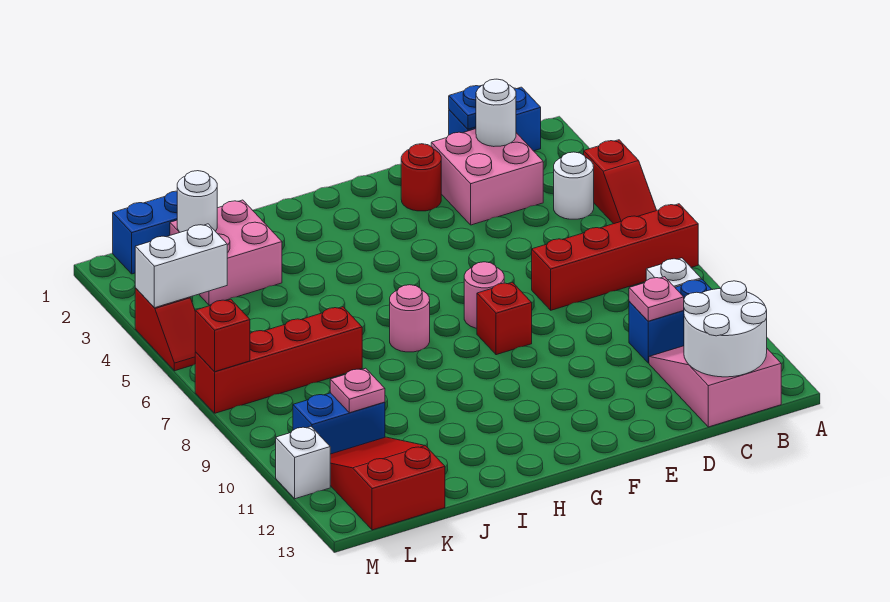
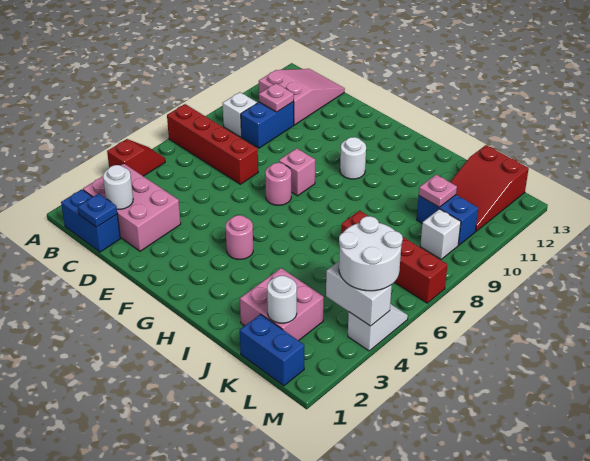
white 1x1 round brick [554,152,594,219] -> white 1x1 round brick moved to [340,137,366,179]
blue 1x2 brick [629,279,712,363] -> blue 1x2 brick turned to [241,102,294,148]
pink 2x3 slope [649,346,781,427] -> pink 2x3 slope turned to [259,69,345,125]
white 2x2 round brick [684,281,767,377] -> white 2x2 round brick moved to [339,216,403,291]
pink 2x2 brick [431,129,543,225] -> pink 2x3 brick [83,164,181,251]
red 1x1 round brick [401,144,441,211] -> none
red 1x1 brick [477,282,532,355] -> pink 1x1 brick [279,148,315,196]
pink 1x1 round brick [390,285,430,352] -> pink 1x1 round brick moved to [226,215,253,260]
red 1x2 slope [135,288,195,371] -> white 1x2 slope [348,304,408,351]
red 1x1 brick [195,299,250,372] -> none
white 1x1 brick [276,427,330,499] -> white 1x1 brick moved to [420,209,461,259]

